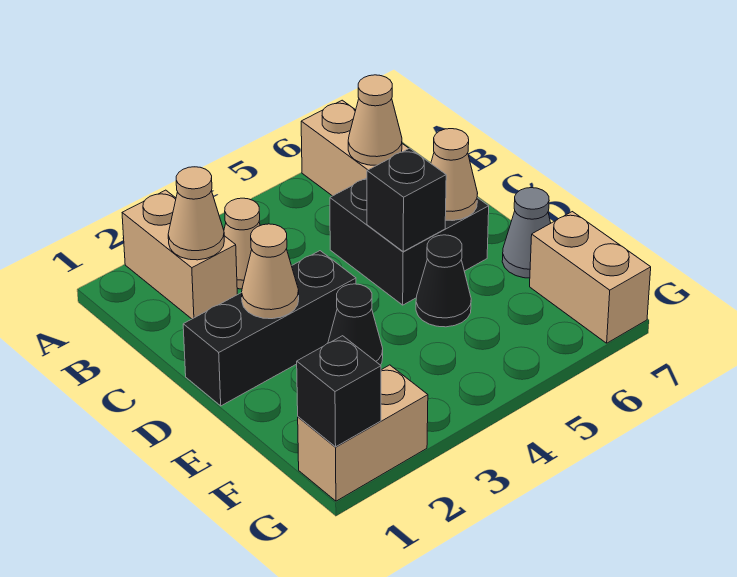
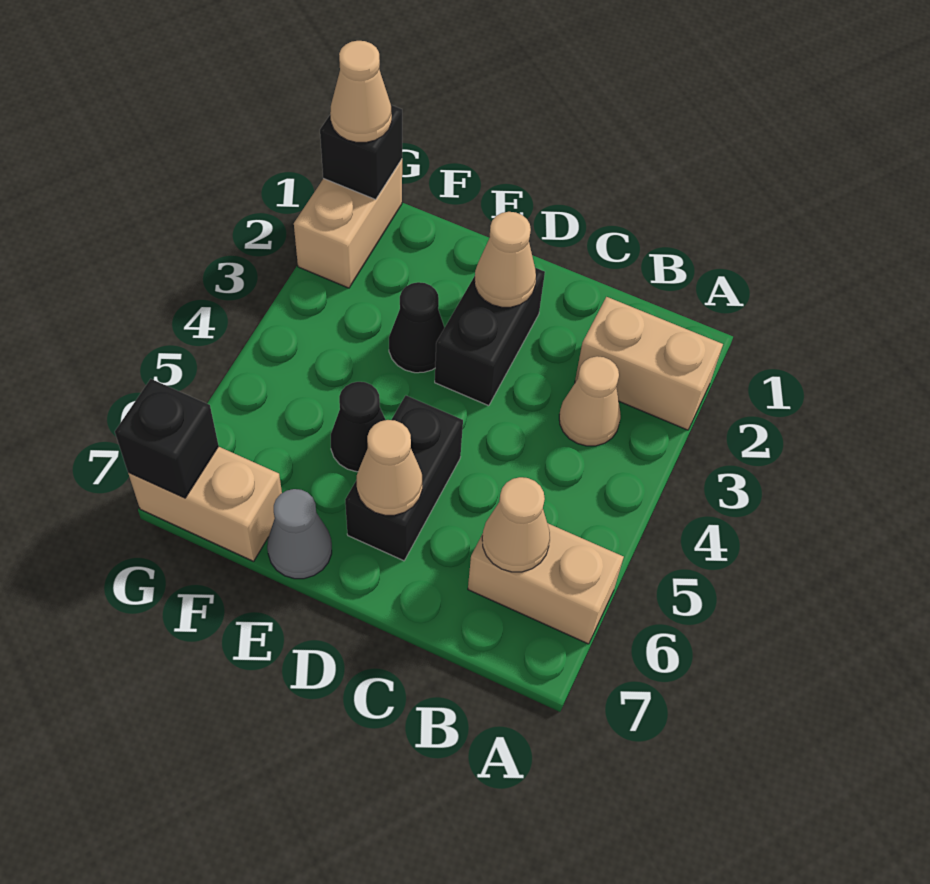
tan 1x1 cone [168,167,224,260] -> tan 1x1 cone moved to [330,41,392,142]
black 2x2 brick [330,178,489,305] -> black 1x2 brick [345,396,463,561]
black 1x3 brick [183,251,356,406] -> black 1x2 brick [435,268,545,406]
black 1x1 brick [367,148,446,251] -> black 1x1 brick moved to [115,379,219,498]

